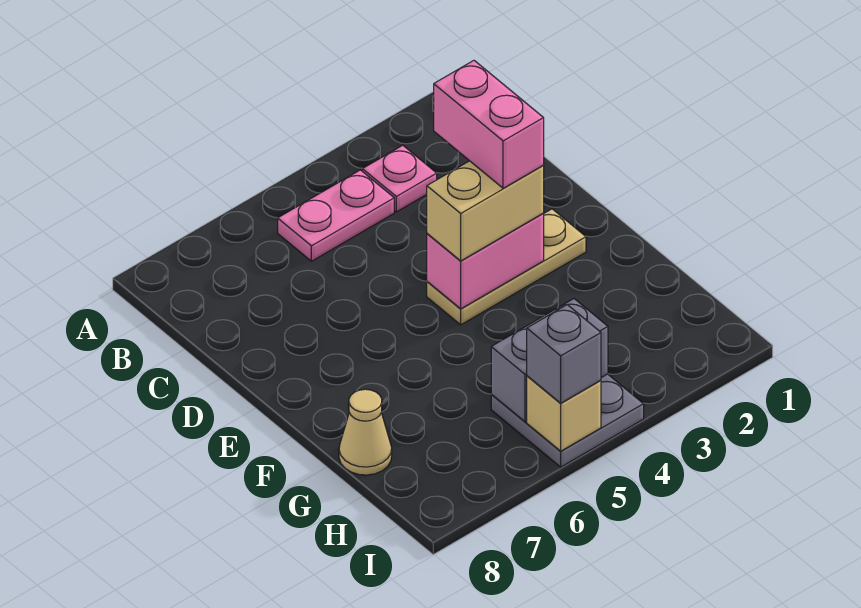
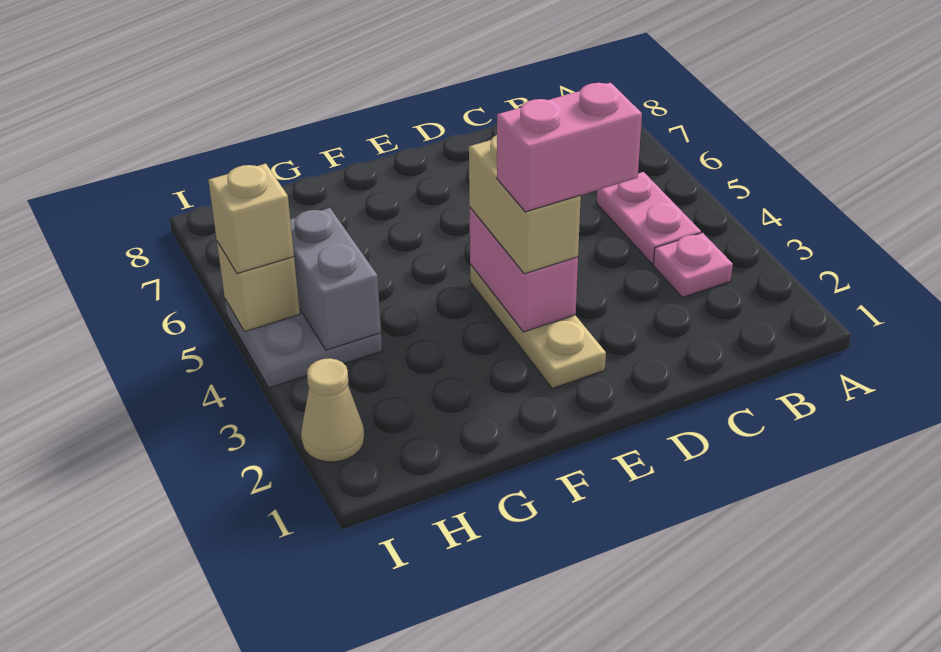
tan 1x1 cone [339,389,392,475] -> tan 1x1 cone moved to [301,358,364,462]
grey 1x1 brick [527,305,601,403] -> tan 1x1 brick [208,164,294,274]

